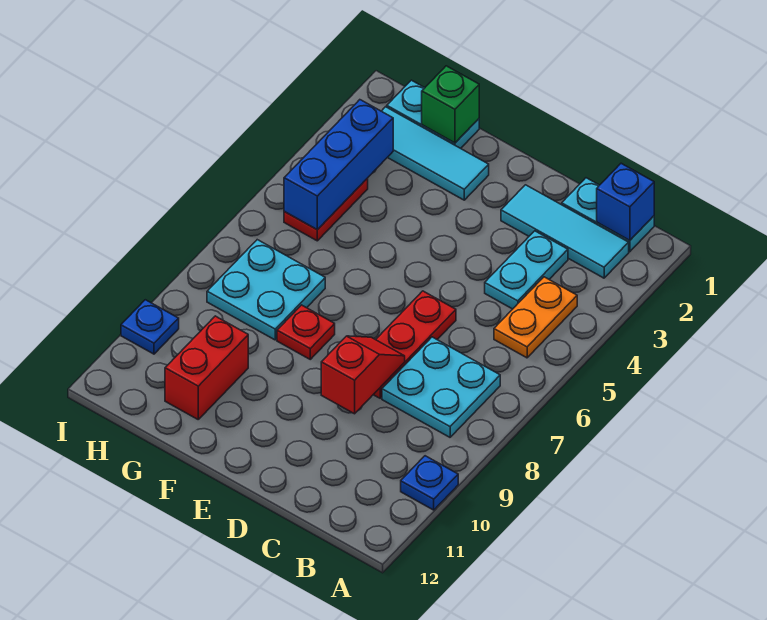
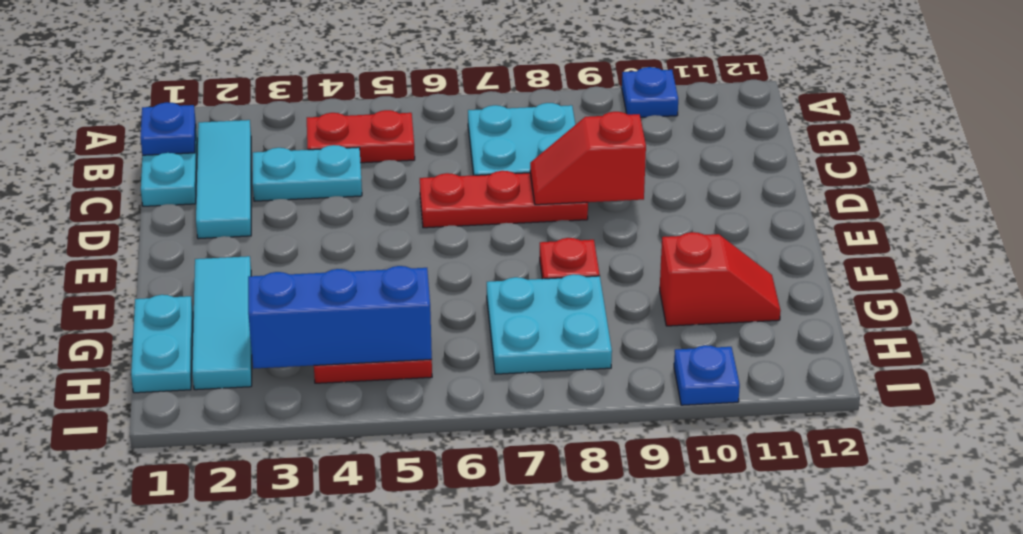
blue 1x1 brick [597,163,654,241] -> blue 1x1 plate [140,102,196,155]
orange 1x2 plate [494,277,577,358] -> red 1x2 plate [307,110,415,163]
green 1x1 brick [422,66,479,143] -> none
red 1x2 brick [165,316,248,419] -> red 1x2 slope [660,232,781,326]

